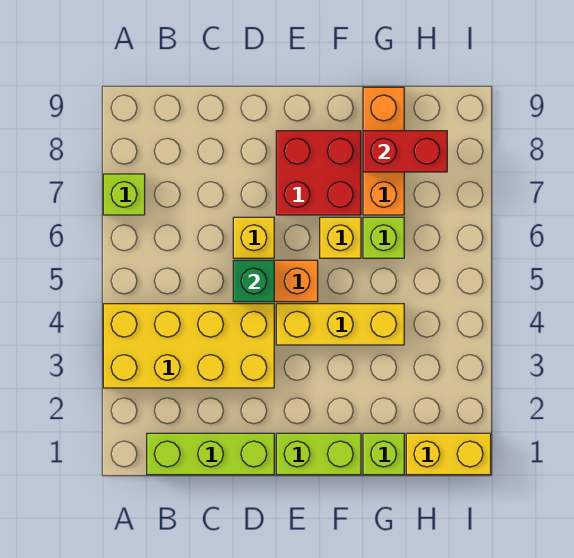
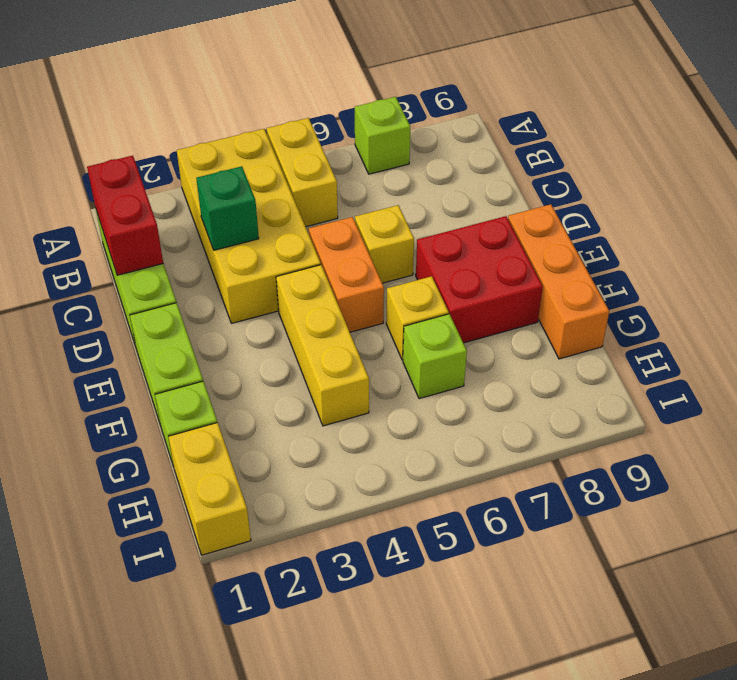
none -> yellow 1x2 brick [267,118,338,227]
green 1x1 brick [233,260,274,302] -> green 1x1 brick moved to [196,166,259,250]
orange 1x3 brick [363,87,404,215] -> orange 1x3 brick turned to [508,204,609,359]
red 1x2 brick [363,131,447,172] -> red 1x2 brick moved to [87,156,163,275]

